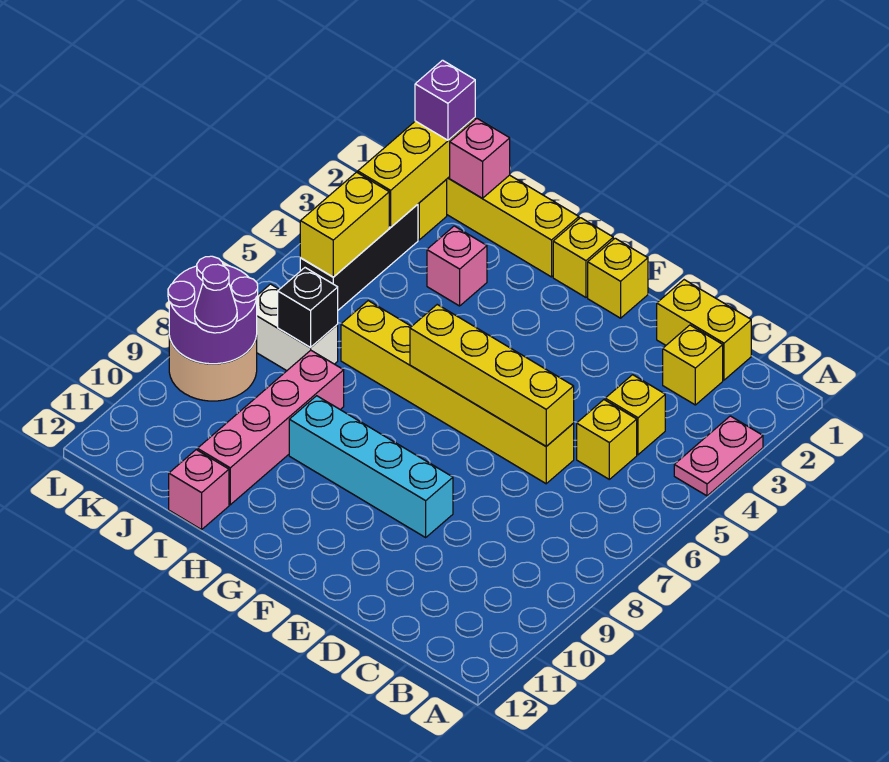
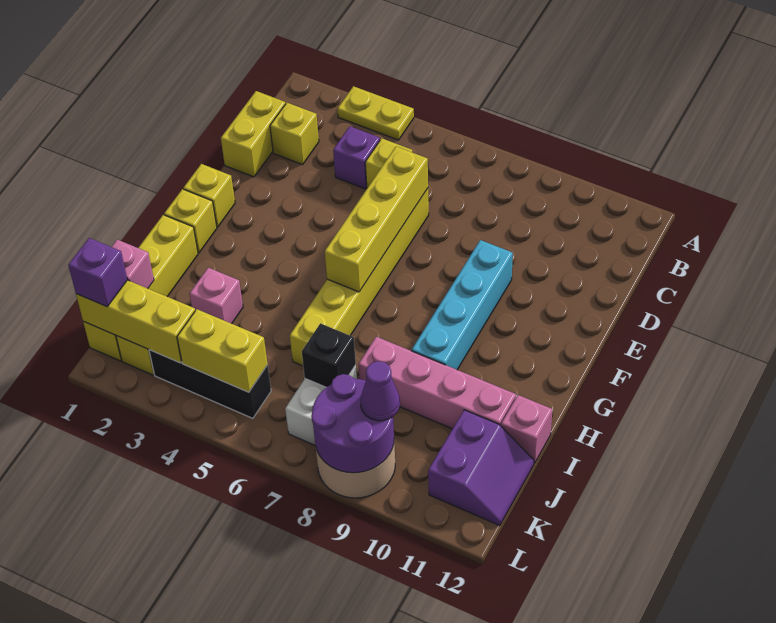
pink 1x2 plate [674,416,763,496] -> yellow 1x2 plate [337,86,414,140]
yellow 1x1 brick [605,375,665,455] -> purple 1x1 brick [333,126,380,189]
none -> purple 2x2 slope [428,410,534,526]

